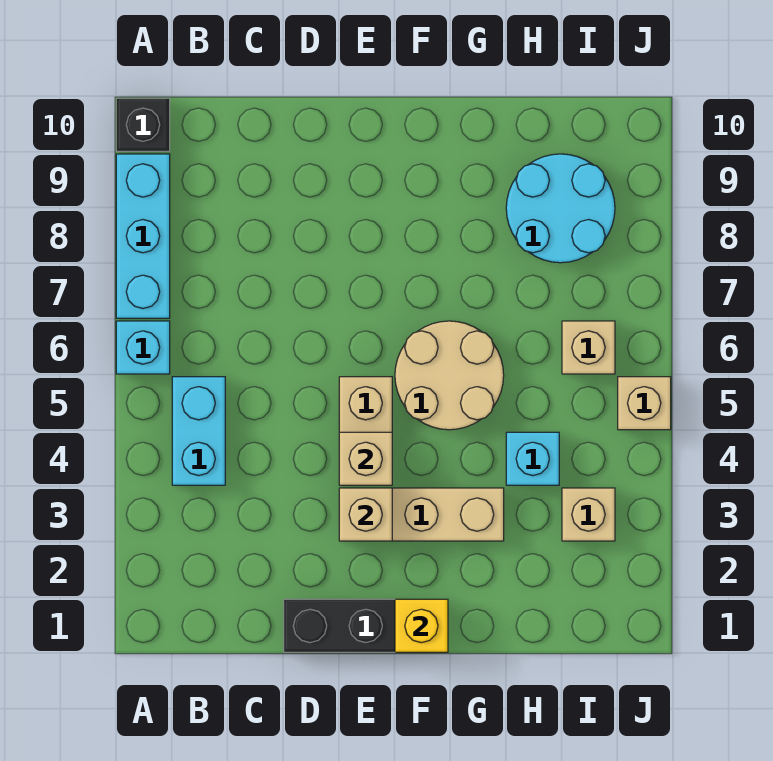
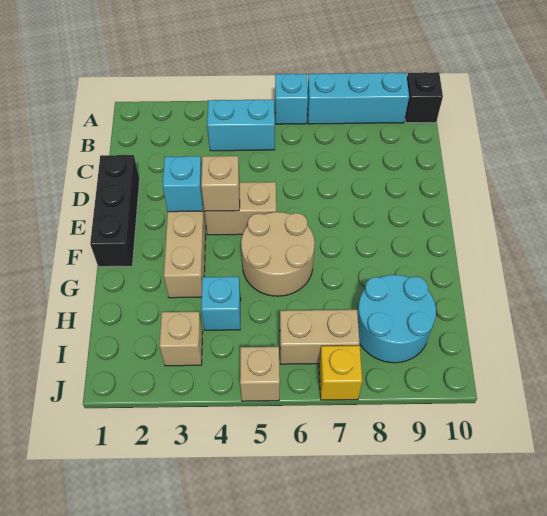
tan 1x1 brick [339,488,392,541] -> cyan 1x1 brick [163,156,203,212]
yellow 1x1 brick [395,599,448,652] -> yellow 1x1 brick moved to [319,346,362,400]
tan 1x1 brick [562,321,615,374] -> tan 1x2 brick [280,310,360,364]

